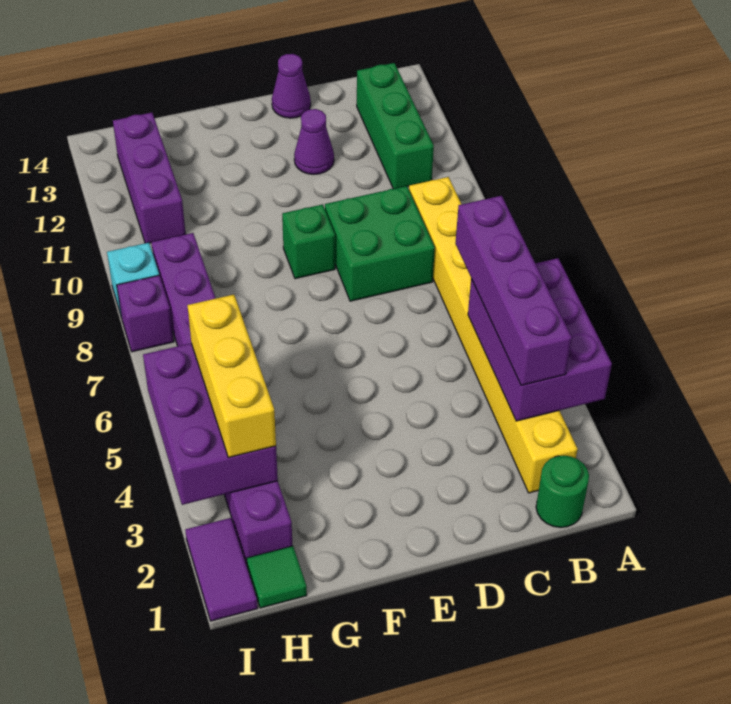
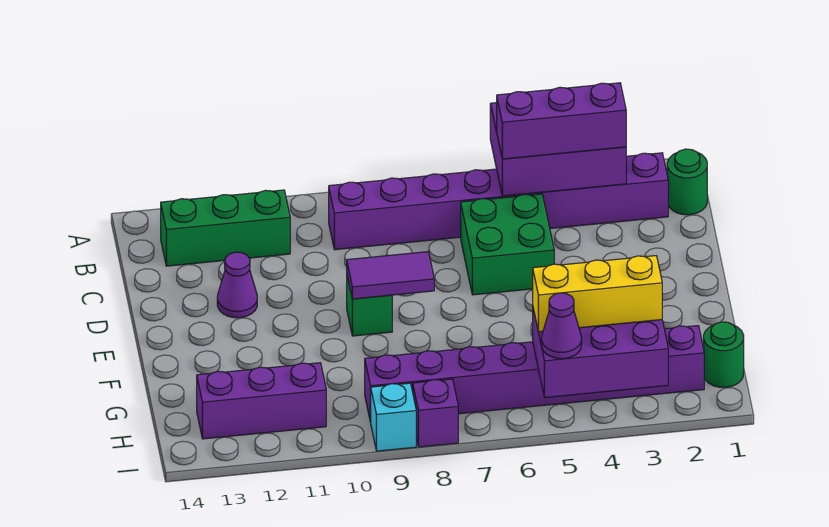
yellow 1x8 brick [409,177,578,493] -> purple 1x8 brick [329,153,668,250]
purple 1x4 brick [455,196,572,386] -> purple 1x3 brick [497,83,626,159]
green 2x2 brick [325,186,435,301] -> green 2x2 brick moved to [461,194,554,295]
purple 1x1 cone [272,54,311,118] -> purple 1x1 cone moved to [542,293,582,359]
green 1x1 tile [247,546,307,608] -> green 1x1 round brick [704,322,744,387]
purple 1x2 tile [185,518,258,621] -> purple 1x2 tile moved to [347,252,434,299]

